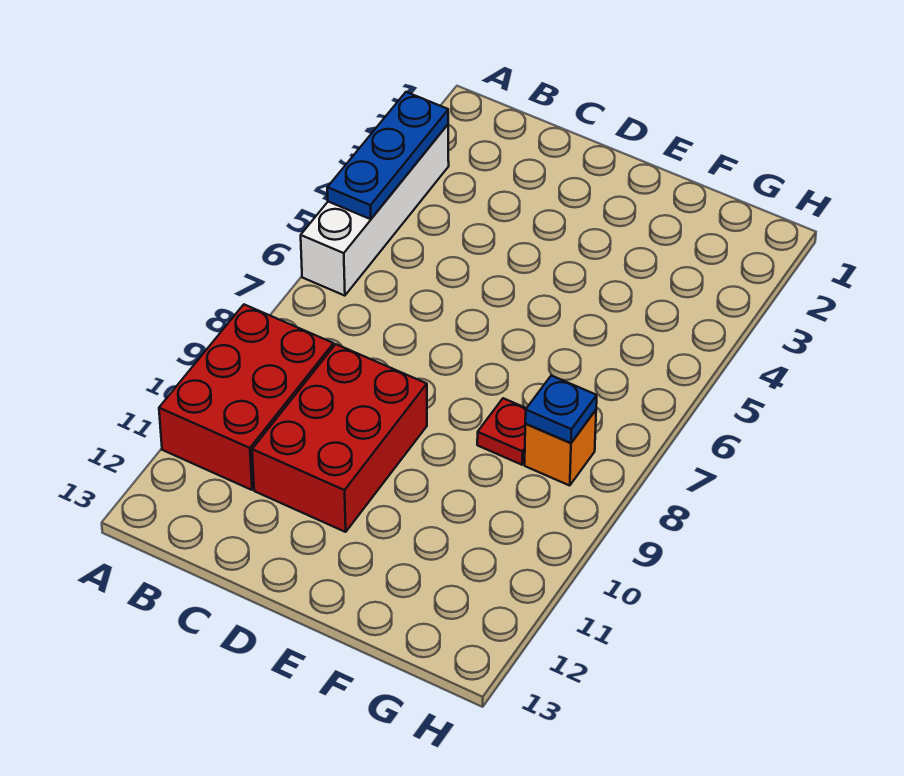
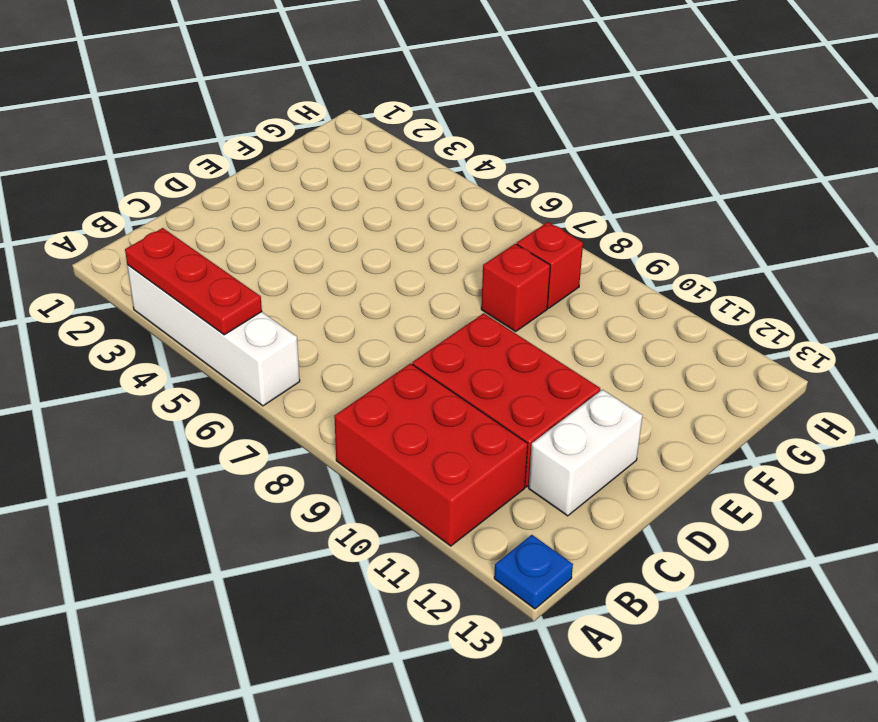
blue 1x3 plate [327,92,448,219] -> red 1x3 plate [125,228,262,335]
none -> white 1x2 brick [529,390,643,516]
red 1x1 plate [477,398,526,465] -> red 1x1 brick [481,244,550,331]
orange 1x1 brick [525,410,596,485] -> red 1x1 brick [517,222,583,308]
blue 1x1 plate [525,376,597,443] -> blue 1x1 plate moved to [494,535,573,609]

